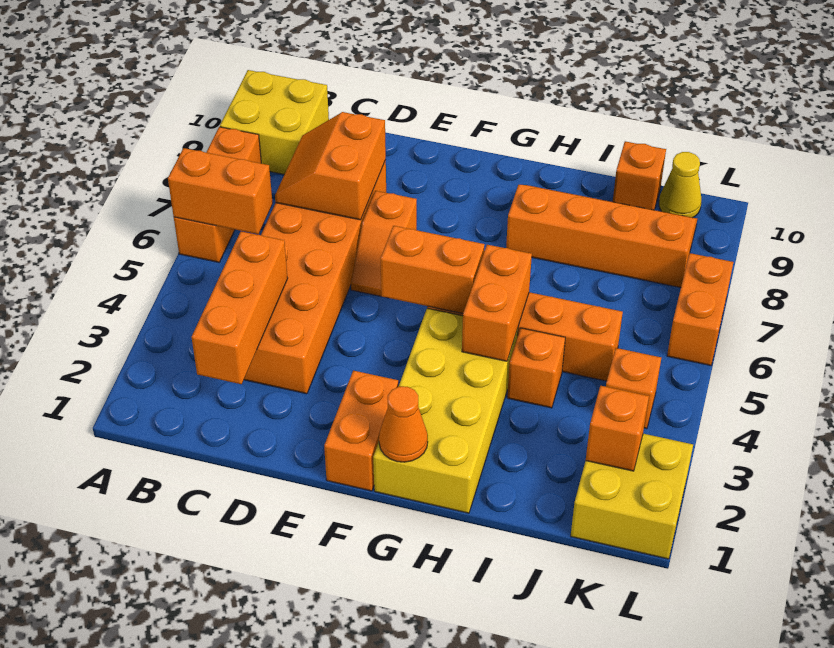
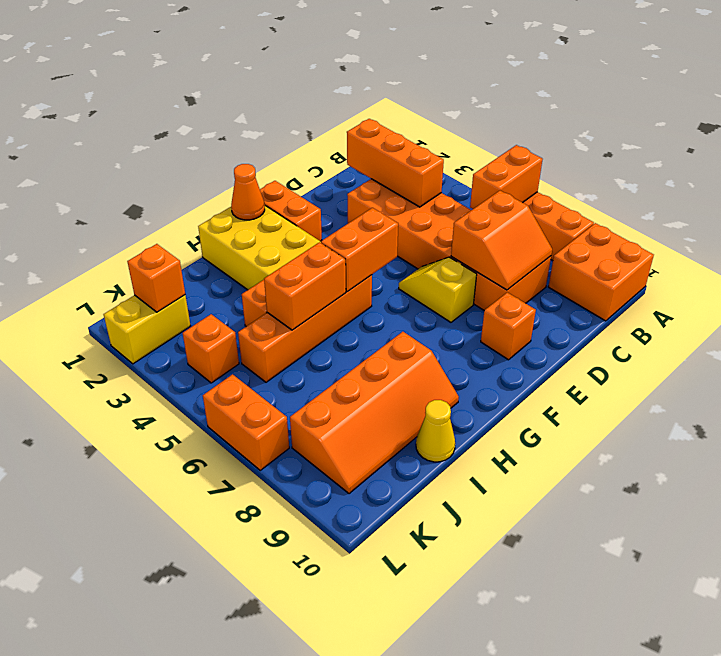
yellow 2x2 brick [220,70,329,174] -> orange 2x2 brick [548,223,654,321]
orange 2x2 slope [275,112,386,220] -> orange 2x2 slope turned to [451,191,552,290]
orange 1x2 slope [351,191,417,296] -> yellow 1x2 slope [399,257,477,322]
orange 1x2 brick [462,245,532,361] -> orange 1x2 brick turned to [264,242,346,330]
orange 1x1 brick [613,141,666,210] -> orange 1x1 brick moved to [481,292,536,360]
yellow 2x2 brick [571,434,693,559] -> yellow 1x2 brick [104,295,190,364]
yellow 1x1 cone [659,152,701,218] -> yellow 1x1 cone moved to [416,400,455,462]

